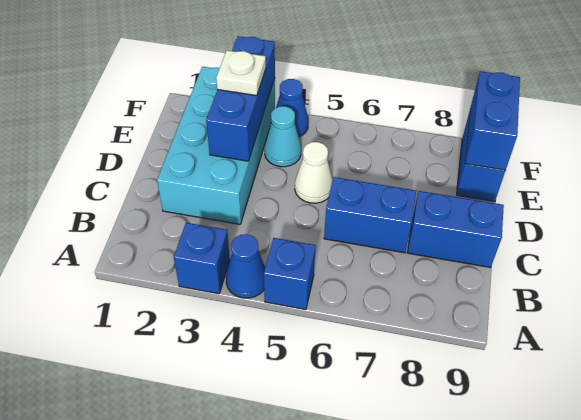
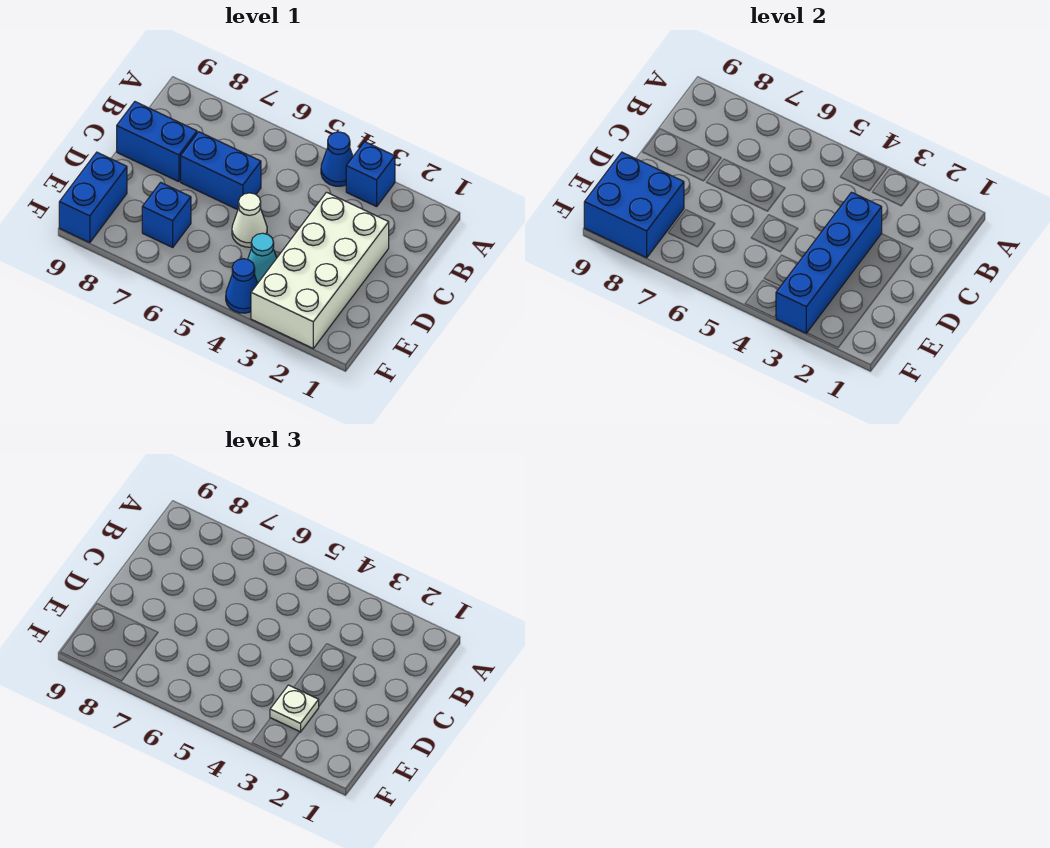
blue 1x1 brick [264,238,316,310] -> blue 1x1 brick moved to [142,182,191,247]
cyan 2x4 brick [157,67,275,224] -> white 2x4 brick [251,192,389,348]
blue 1x3 brick [206,36,275,161] -> blue 1x4 brick [776,192,882,333]
blue 1x2 brick [465,71,520,170] -> blue 2x2 brick [584,152,684,258]

